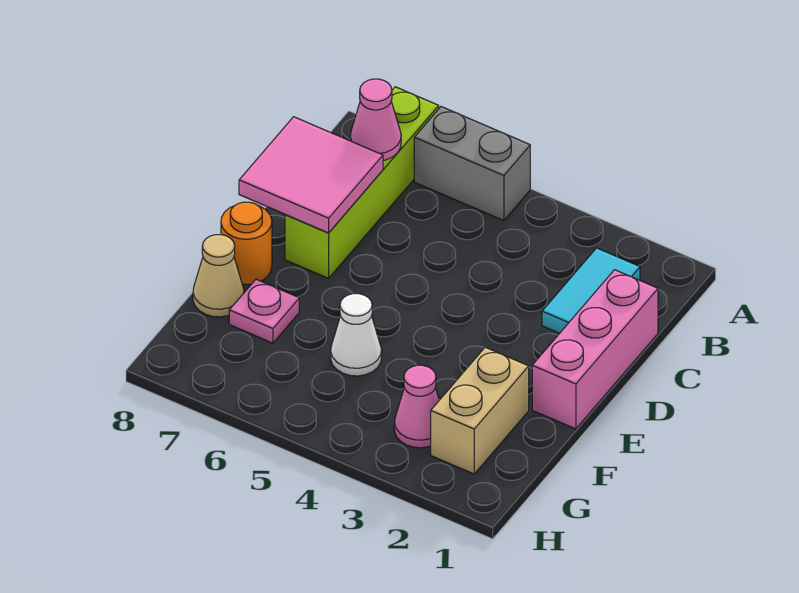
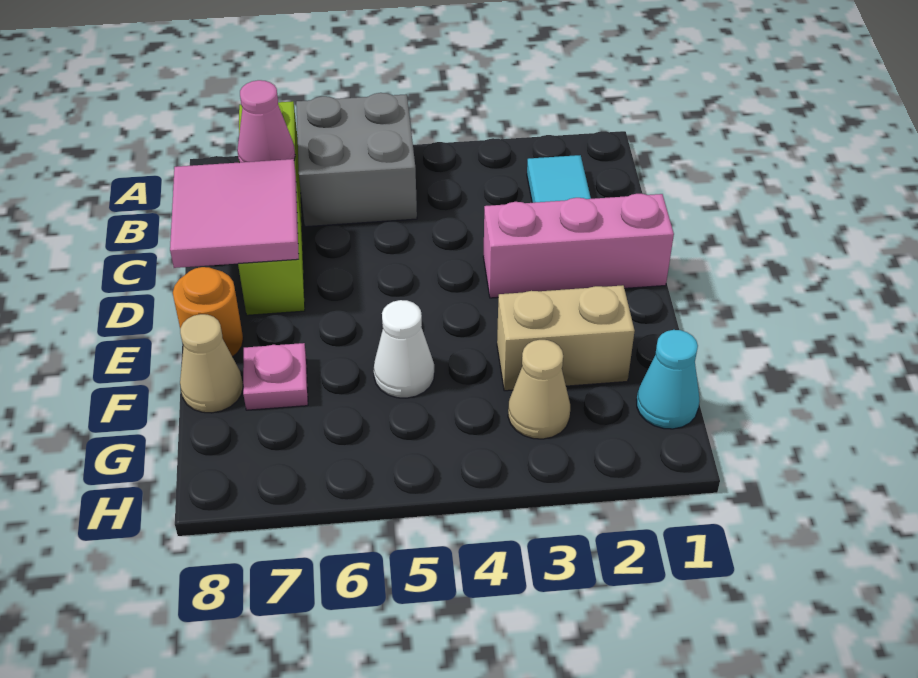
grey 1x2 brick [414,107,530,221] -> grey 2x2 brick [296,93,417,227]
pink 1x3 brick [532,270,658,429] -> pink 1x3 brick turned to [483,194,674,298]
tan 1x2 brick [431,347,529,474] -> tan 1x2 brick turned to [497,285,635,391]
none -> cyan 1x1 cone [637,330,700,429]
pink 1x1 cone [394,365,439,448] -> tan 1x1 cone [508,340,570,439]

